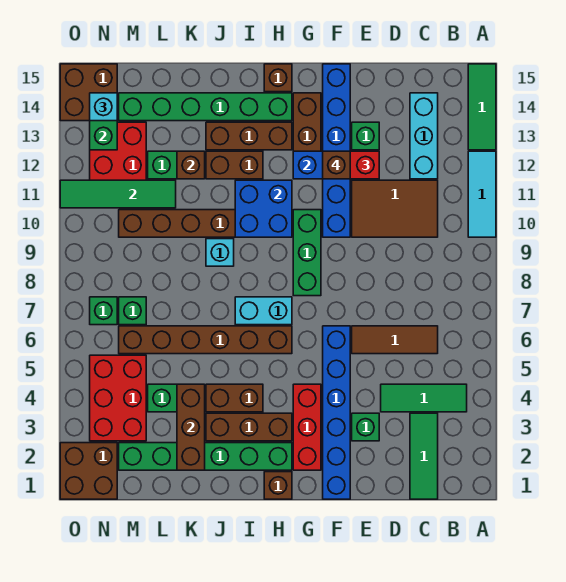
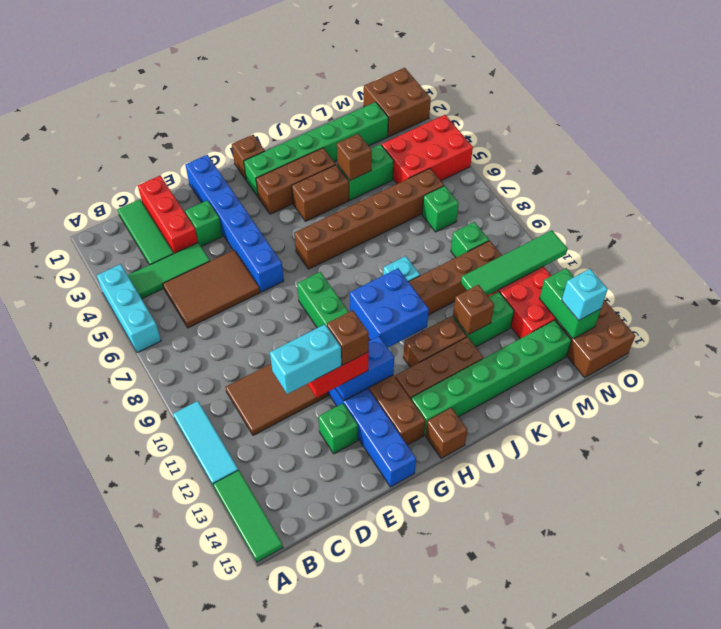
brown 1x3 tile [352,326,438,354] -> brown 2x3 tile [163,250,260,328]
cyan 1x3 brick [410,93,438,179] -> cyan 1x3 brick moved to [97,264,161,353]
red 1x3 brick [293,384,321,470] -> red 1x3 brick moved to [138,176,198,253]
cyan 1x2 brick [235,297,292,325] -> cyan 1x2 brick moved to [270,324,341,394]
brown 1x3 brick [177,384,205,470] -> brown 1x1 brick [337,134,372,180]
red 2x3 brick [90,355,146,441] -> red 2x3 brick turned to [382,115,473,184]
green 1x1 brick [90,297,117,325] -> green 1x1 brick moved to [451,222,489,257]

